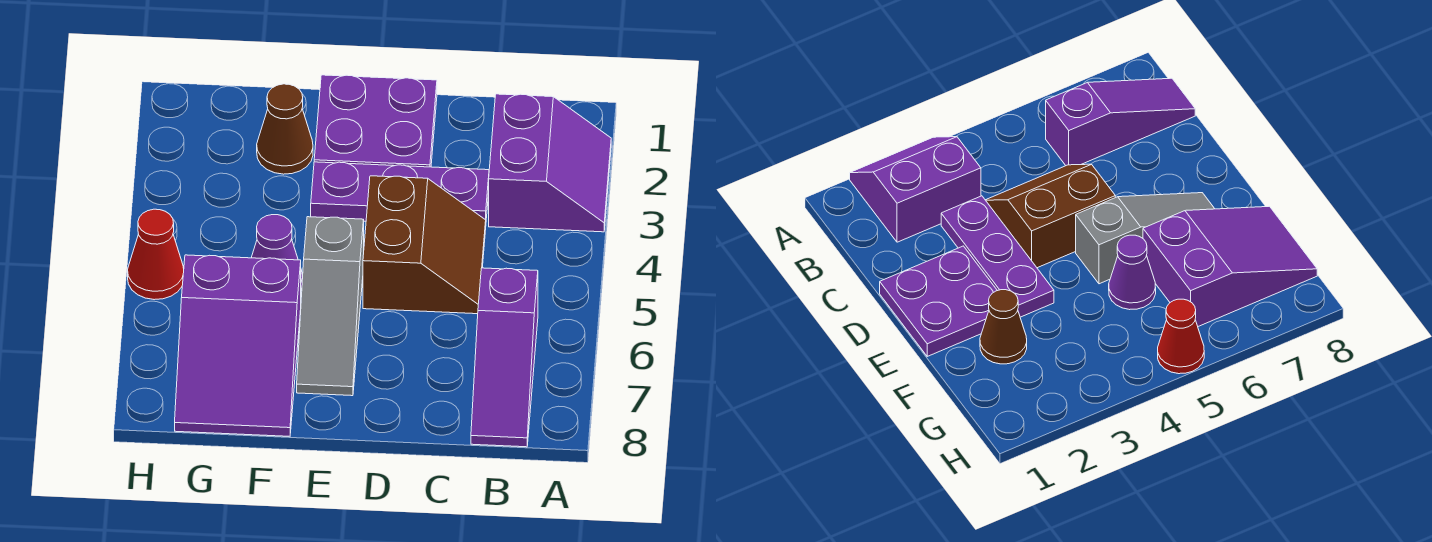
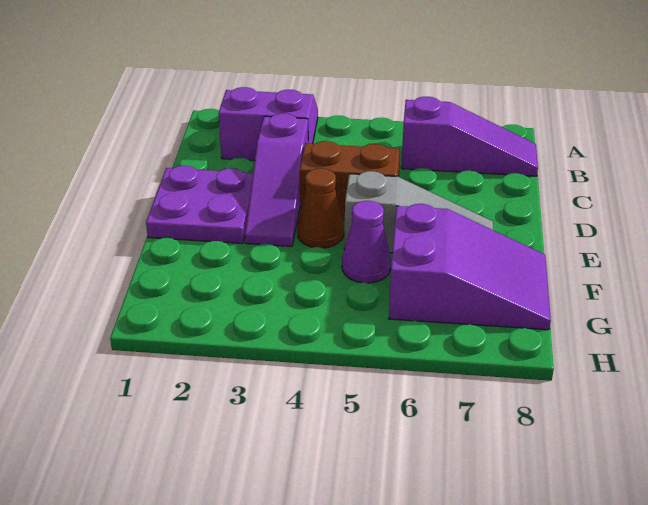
purple 1x3 plate [311,162,489,221] -> purple 1x3 slope [245,113,308,246]
brown 1x1 cone [257,84,313,174] -> brown 1x1 cone moved to [297,168,344,248]
red 1x1 cone [128,209,184,300] -> none

